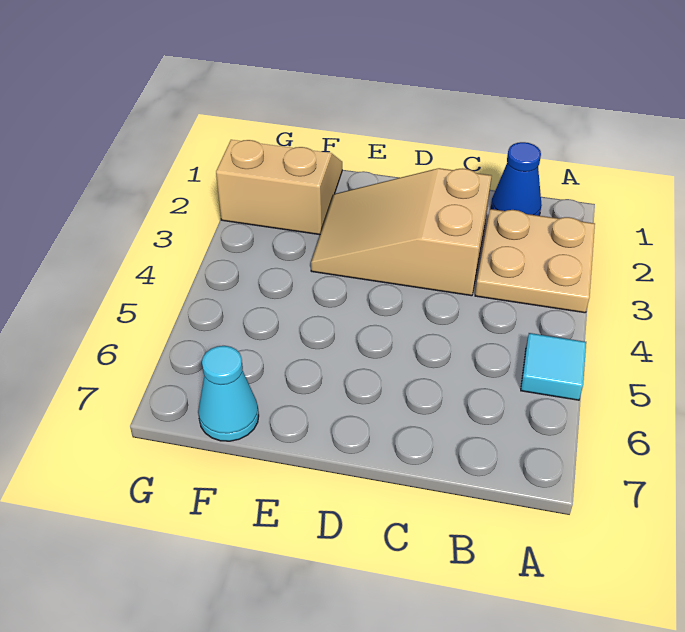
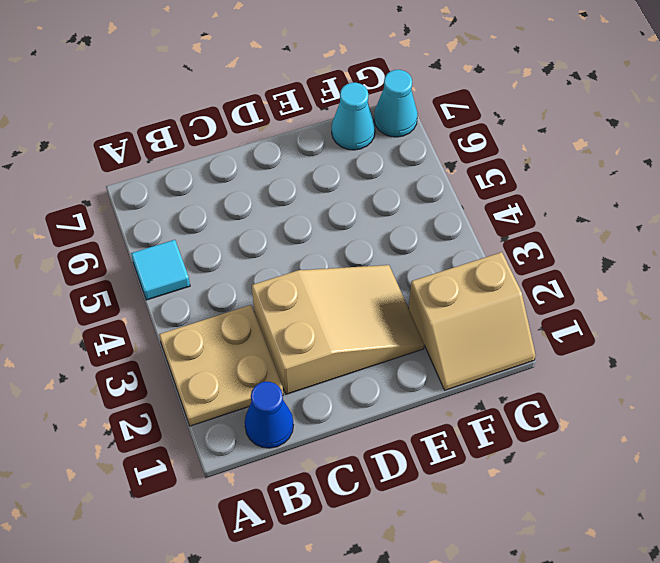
none -> cyan 1x1 cone [374,70,418,137]

